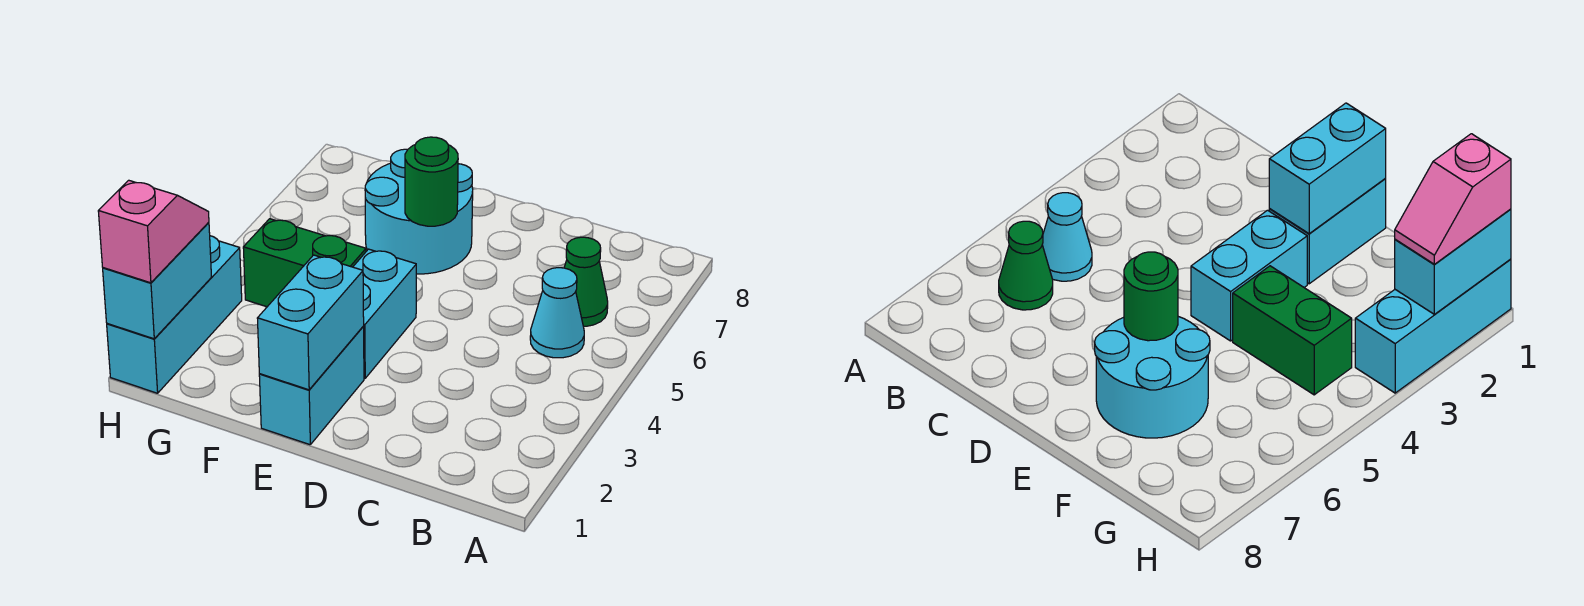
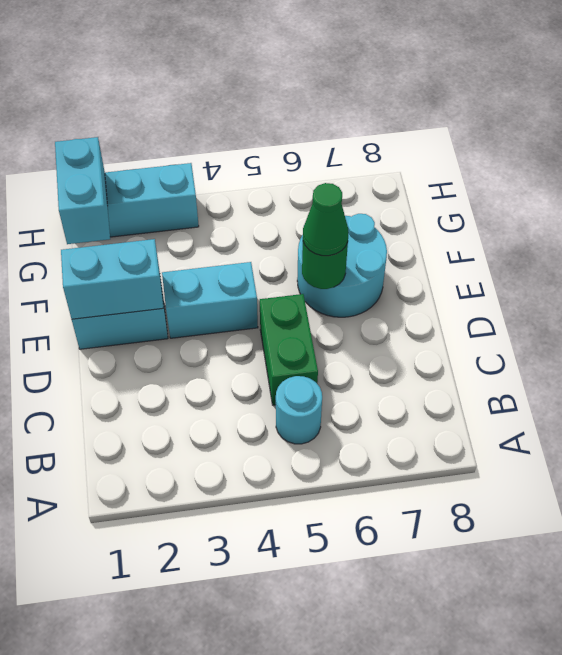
cyan 1x1 cone [530,268,584,358] -> cyan 1x1 round brick [276,376,322,444]
green 1x1 cone [564,237,608,326] -> green 1x1 cone moved to [303,183,348,256]
green 1x2 brick [243,219,366,307] -> green 1x2 brick moved to [260,294,318,405]
cyan 1x2 brick [103,222,211,339] -> cyan 1x2 brick turned to [55,137,110,244]
pink 1x2 slope [98,180,209,283] -> none

